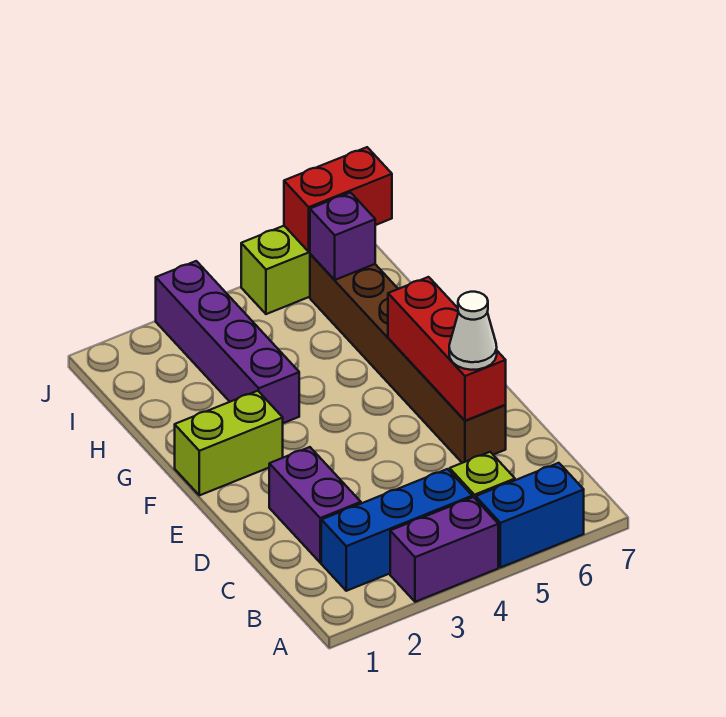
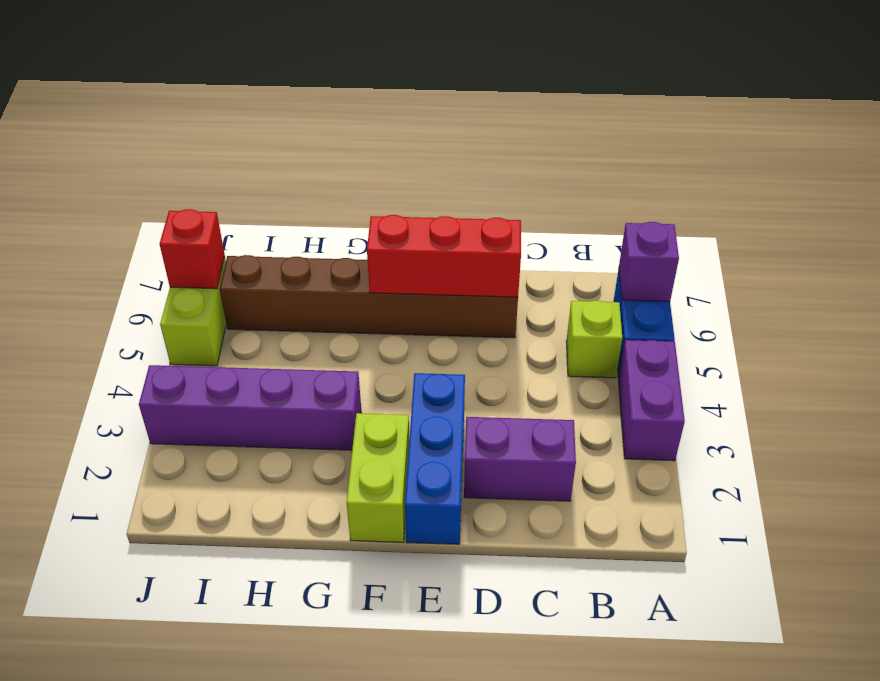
blue 1x3 brick [321,469,472,591] -> blue 1x3 brick moved to [405,373,465,544]
white 1x1 cone [449,292,497,370] -> none
purple 1x1 brick [310,193,375,280] -> purple 1x1 brick moved to [619,222,679,302]
red 1x2 brick [284,147,392,252] -> red 1x1 brick [160,209,225,289]

